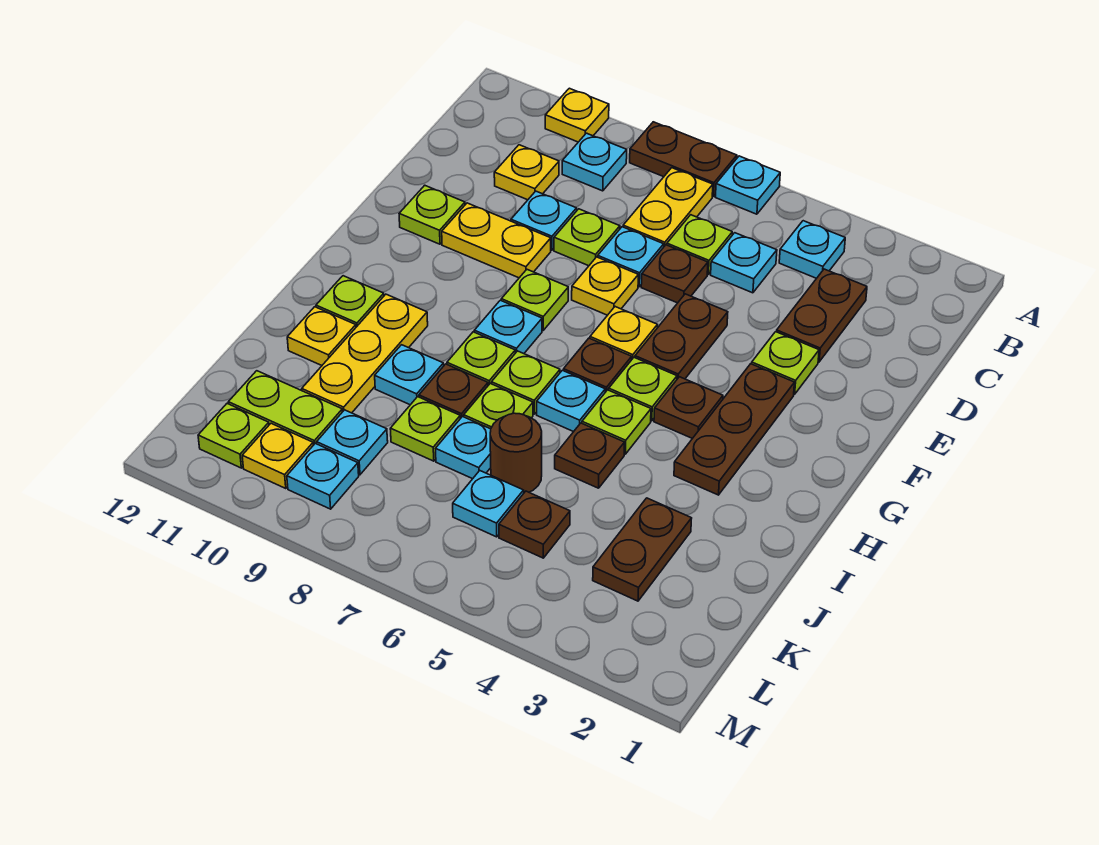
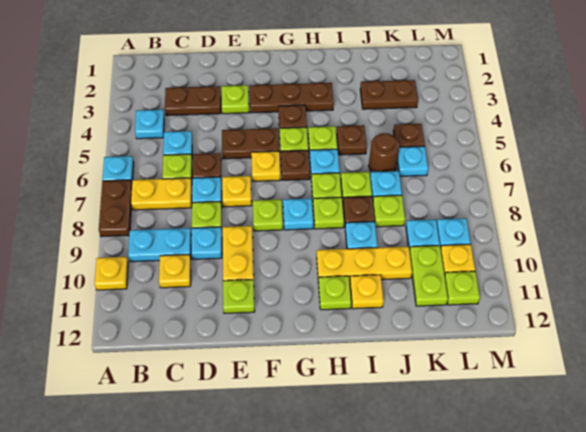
cyan 1x1 plate [562,133,627,191] -> cyan 1x2 plate [128,228,191,262]

